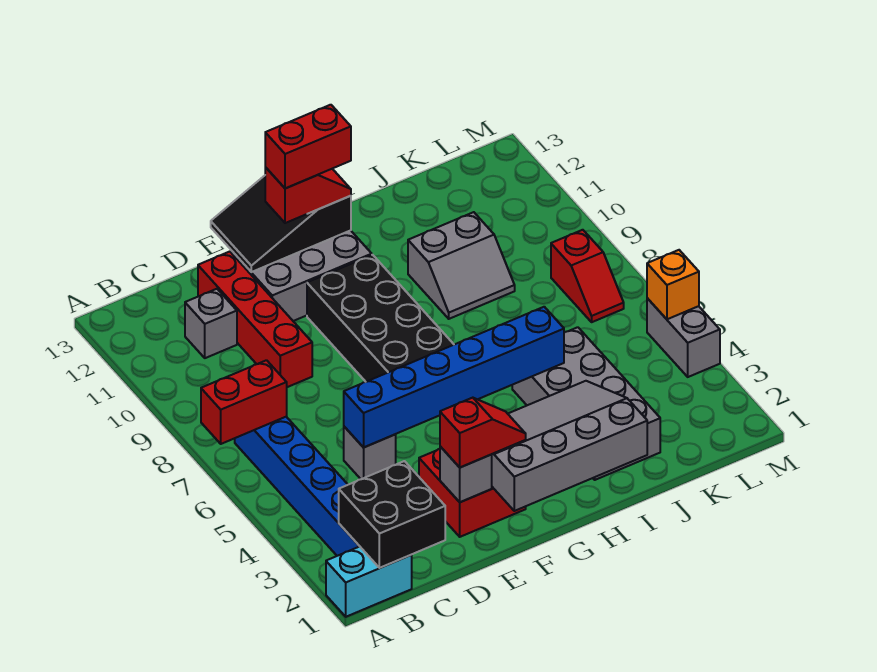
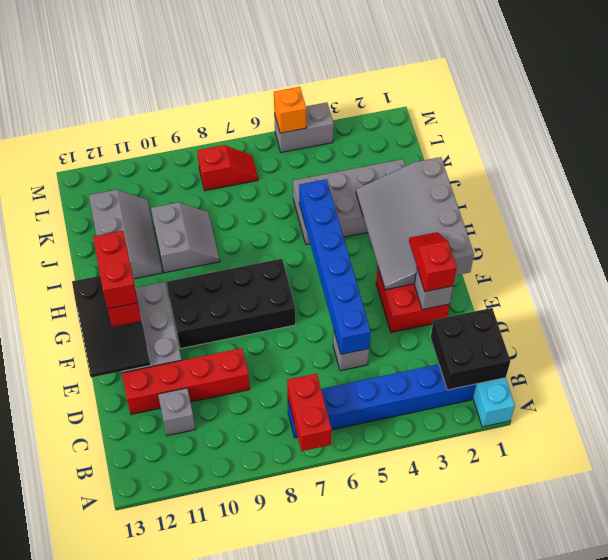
none -> grey 2x3 slope [89,190,162,279]

